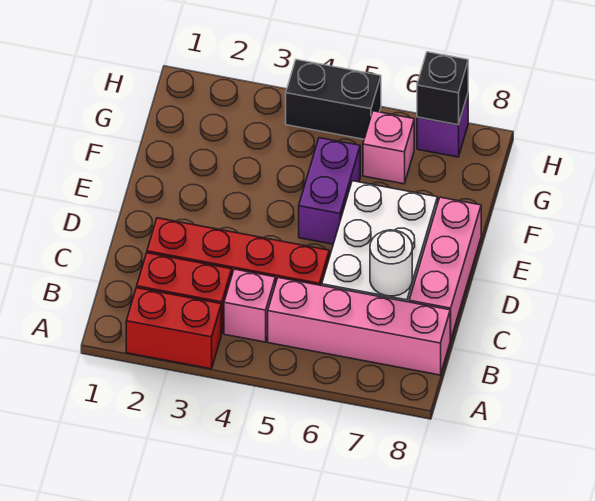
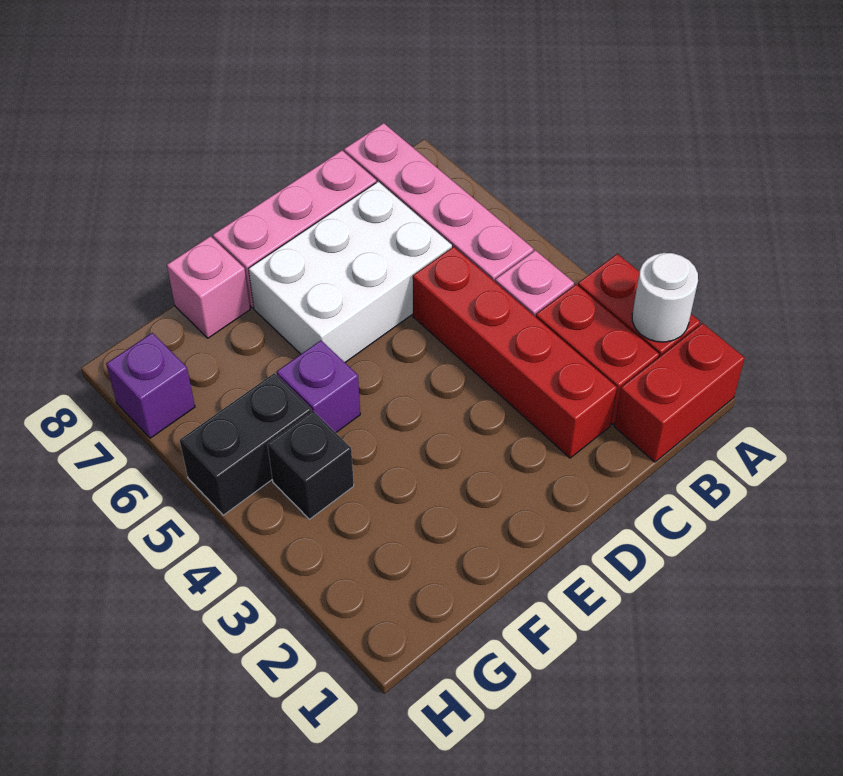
none -> red 1x2 brick [614,323,745,462]
white 1x1 round brick [370,230,412,296] -> white 1x1 round brick moved to [632,253,698,342]
purple 1x2 brick [299,138,360,244] -> purple 1x1 brick [277,340,360,433]
pink 1x1 brick [363,111,414,184] -> pink 1x1 brick moved to [167,236,250,338]
black 1x2 brick [286,60,381,139] -> black 1x2 brick turned to [180,373,312,515]
black 1x1 brick [417,52,468,125] -> black 1x1 brick moved to [267,411,354,519]

